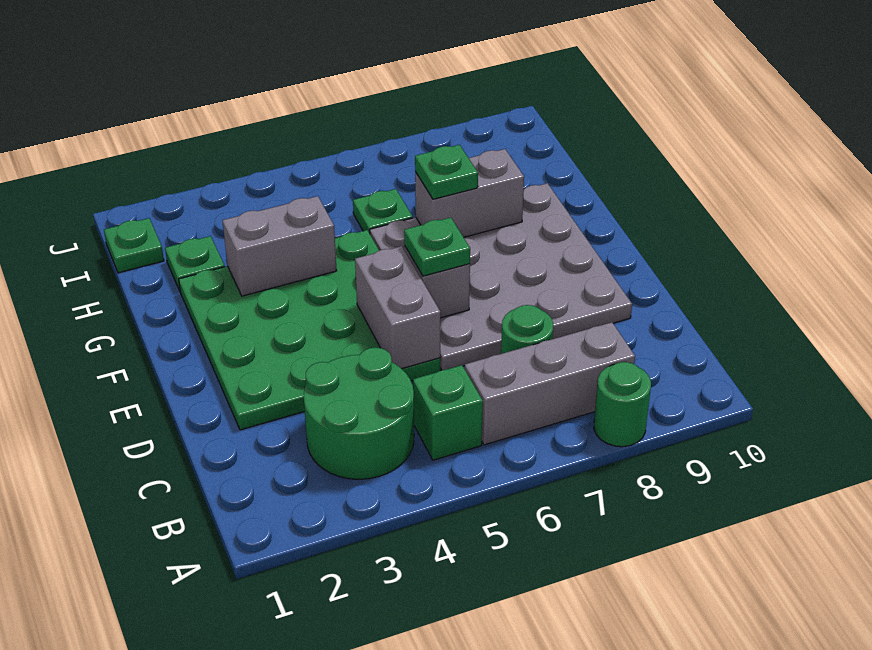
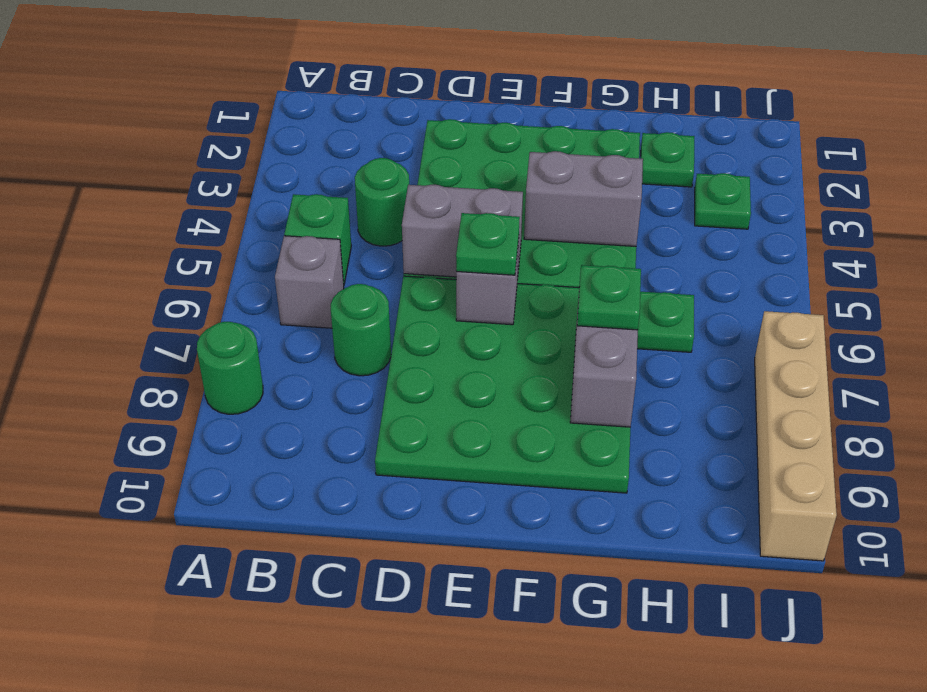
green 2x2 round brick [304,347,414,479] -> green 1x1 round brick [355,158,409,246]
grey 1x3 brick [465,322,635,445] -> grey 1x1 brick [275,236,344,328]
grey 4x4 plate [370,183,632,370] -> green 4x4 plate [375,276,630,493]
grey 1x2 brick [222,196,337,296] -> grey 1x2 brick turned to [524,151,643,246]
green 1x1 plate [104,218,164,273] -> green 1x1 plate moved to [695,173,751,229]
none -> tan 1x4 brick [755,311,837,561]

